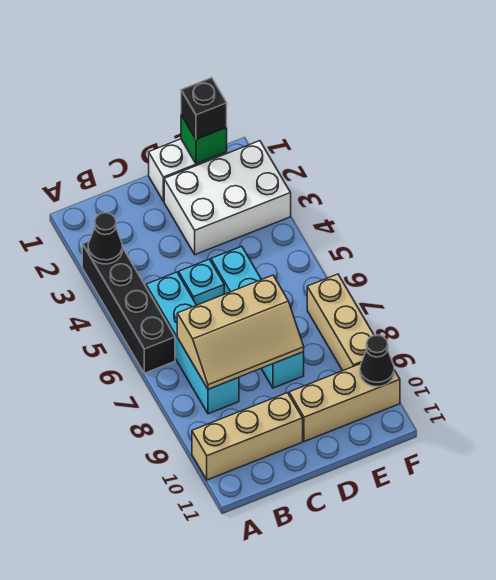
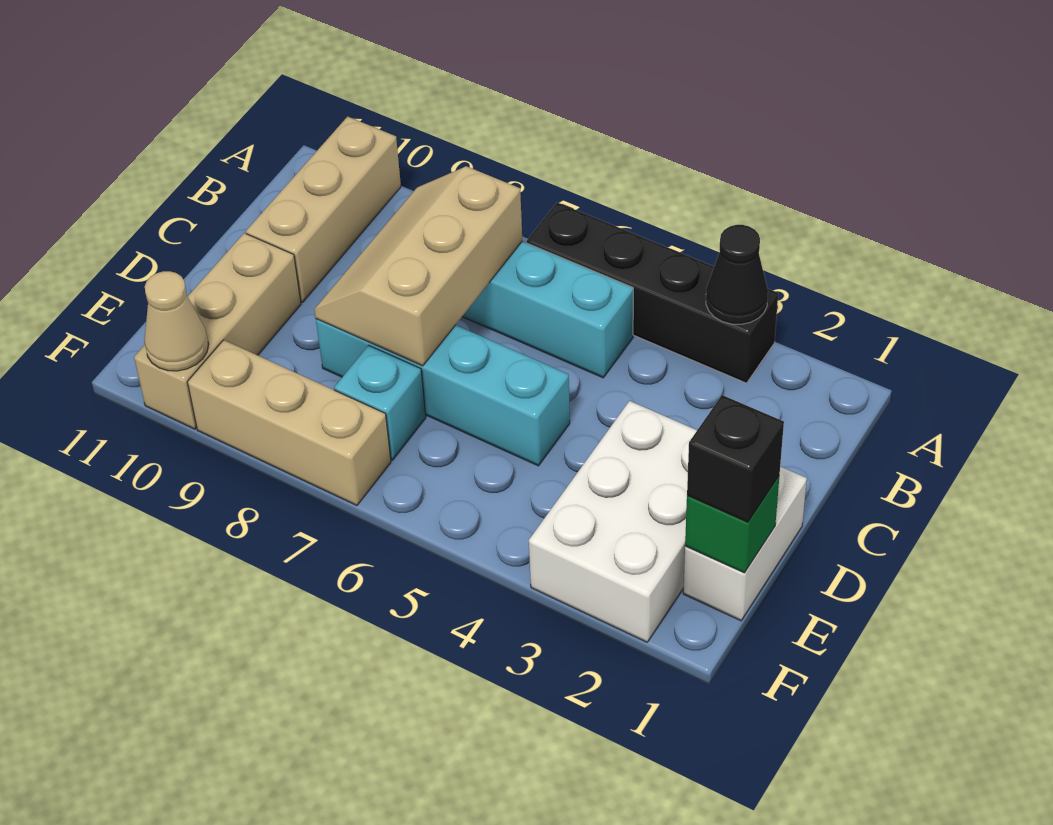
cyan 1x1 brick [179,259,224,305] -> cyan 1x1 brick moved to [334,345,426,460]
black 1x1 cone [360,335,394,387] -> tan 1x1 cone [144,271,209,371]

